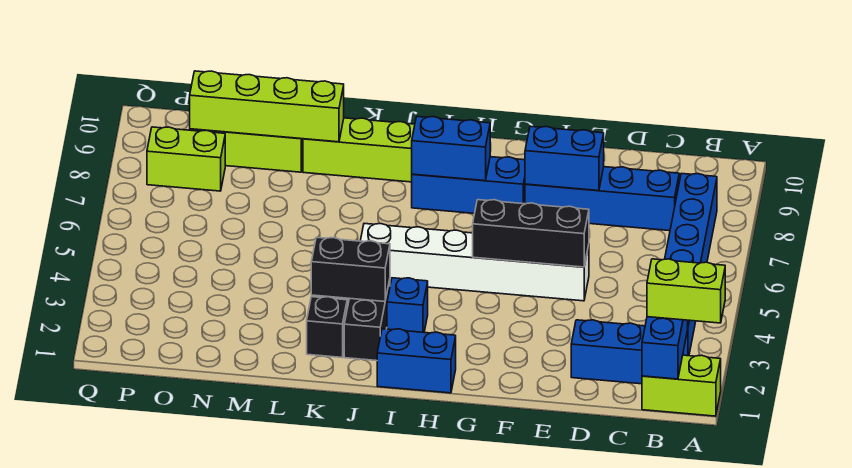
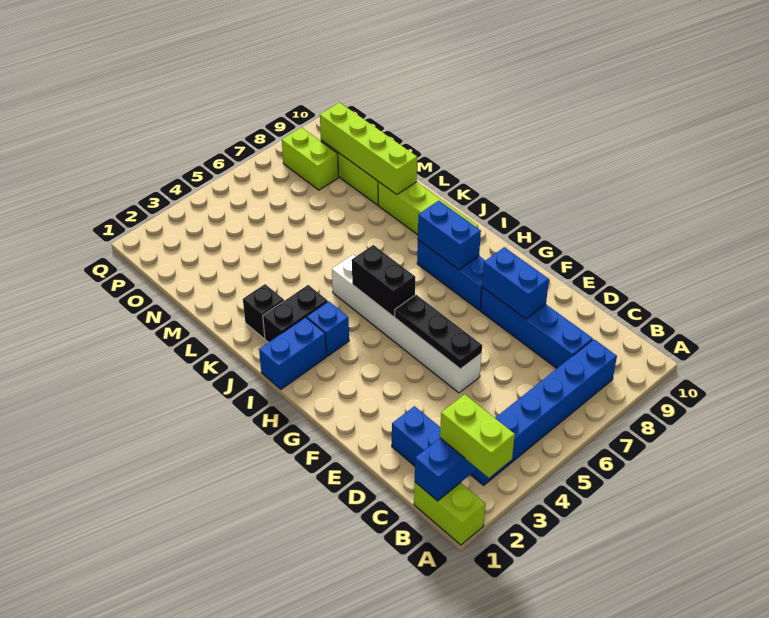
black 1x3 brick [473,200,589,267] -> black 1x3 plate [395,295,482,369]
blue 1x2 brick [377,329,456,393] -> blue 1x2 brick turned to [259,317,326,389]
black 1x2 brick [311,237,390,302] -> black 1x2 brick moved to [352,245,415,317]

